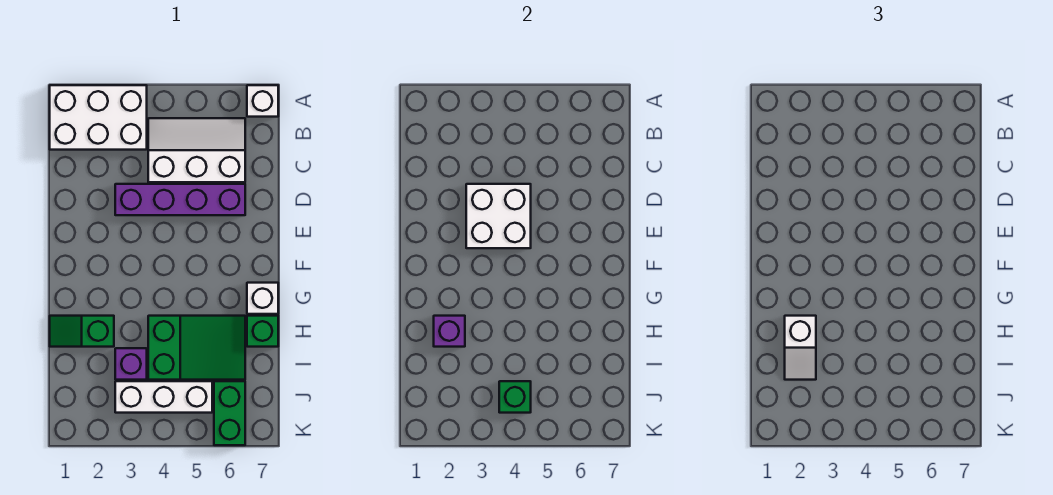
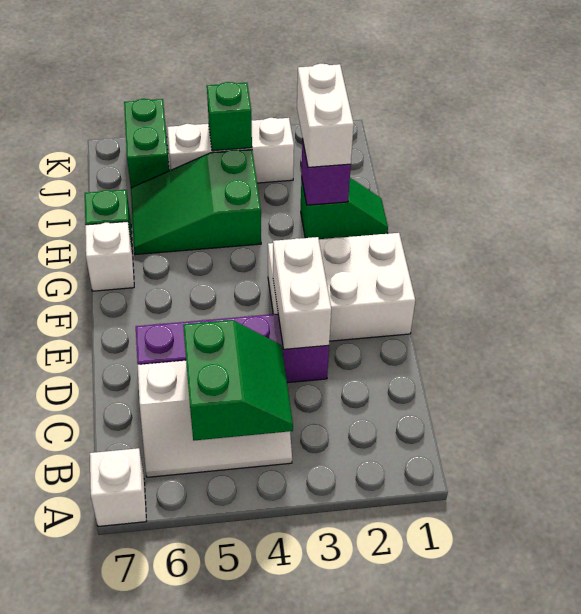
white 2x3 brick [50,85,147,150] -> white 2x3 brick moved to [268,233,415,341]
none -> green 2x2 slope [183,320,293,440]
white 2x2 brick [466,184,531,248] -> white 1x2 brick [273,237,331,349]
white 1x2 slope [785,316,816,380] -> white 1x2 brick [297,64,354,167]
purple 1x1 brick [115,348,147,380] -> none

